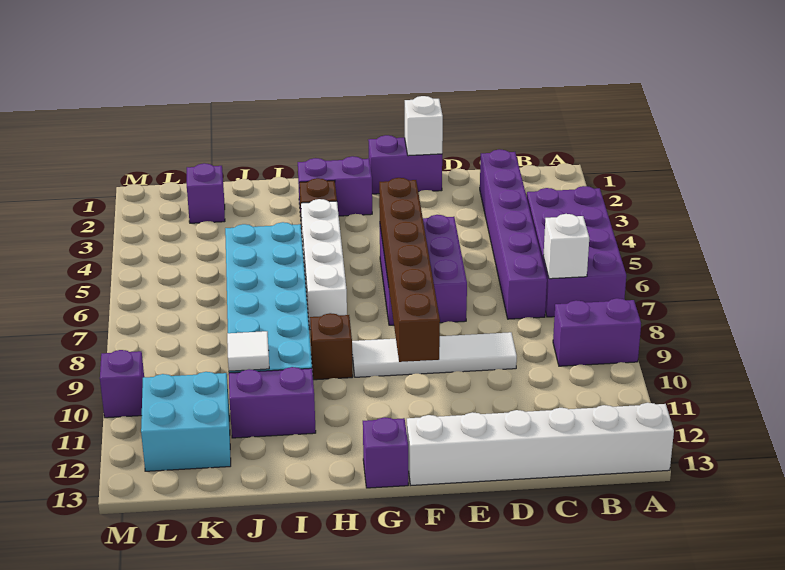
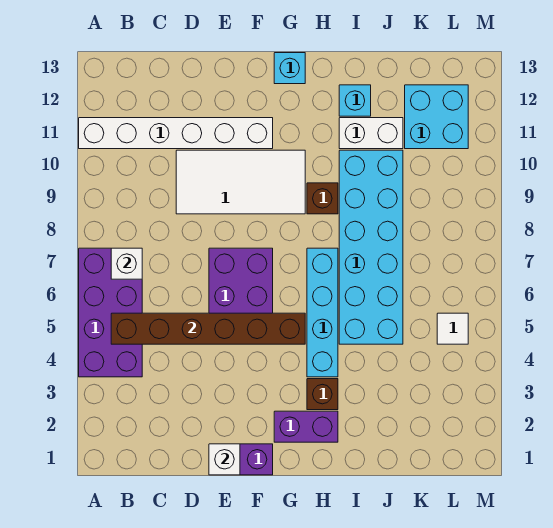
purple 1x2 brick [553,298,641,366] -> none
white 1x6 brick [407,403,674,485] -> white 1x6 brick moved to [79,118,273,149]
purple 1x6 brick [480,149,547,319] -> none
white 1x4 tile [352,332,517,377] -> white 2x4 tile [176,150,305,214]
brown 1x6 brick [379,178,440,362] -> brown 1x6 brick turned to [111,313,305,344]
purple 1x1 brick [363,417,408,488] -> cyan 1x1 brick [274,53,305,84]
white 1x4 brick [301,199,347,330] -> cyan 1x4 brick [307,248,338,377]
purple 1x2 brick [229,367,316,438] -> white 1x2 brick [339,118,403,149]
none -> cyan 1x1 brick [339,85,371,116]
white 1x1 tile [227,331,269,371] -> white 1x1 tile moved to [437,313,468,344]
purple 1x1 brick [187,163,225,223] -> none
purple 1x1 brick [100,350,144,418] -> none

